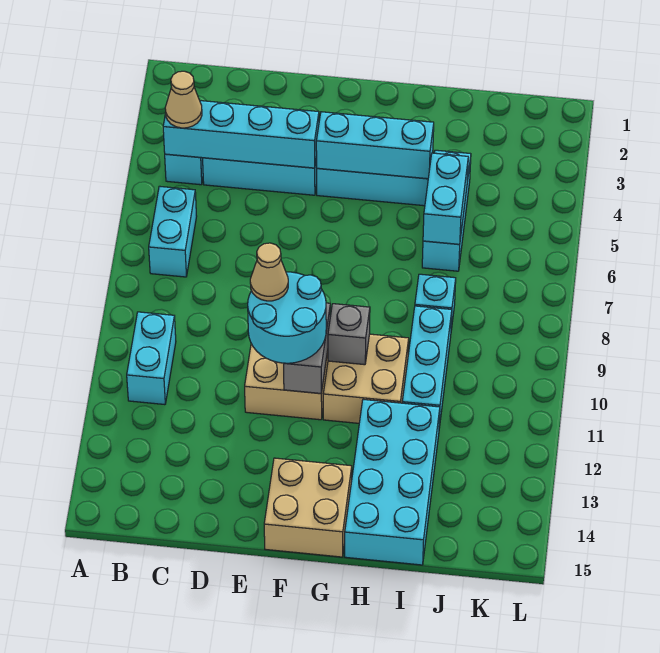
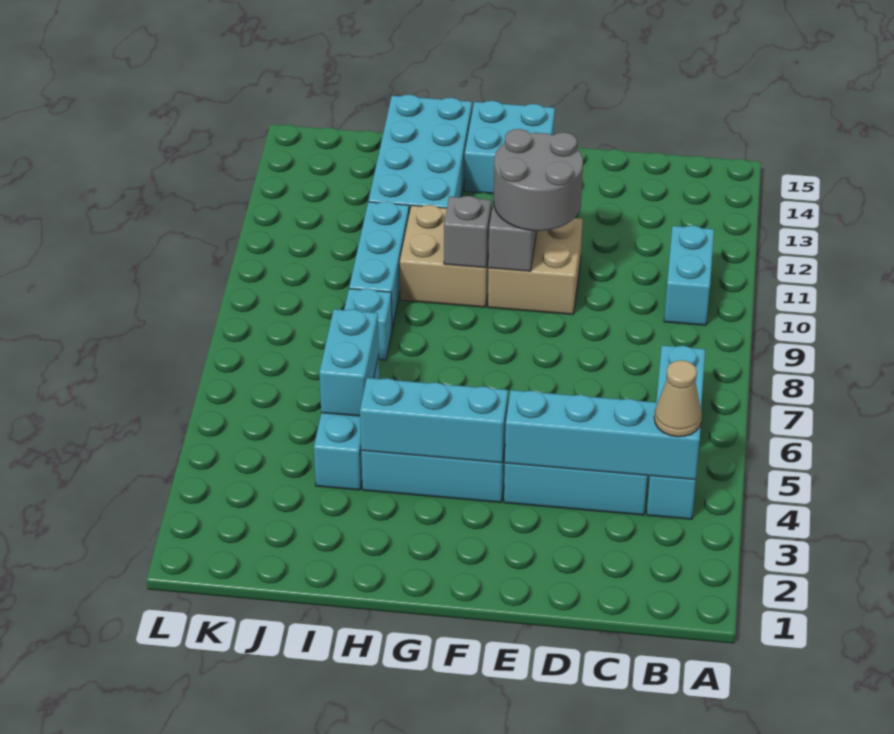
cyan 2x2 round brick [248,272,326,363] -> grey 2x2 round brick [494,129,583,231]
tan 1x1 cone [250,243,288,301] -> none
tan 2x2 brick [264,458,352,557] -> cyan 2x2 brick [464,101,555,194]

